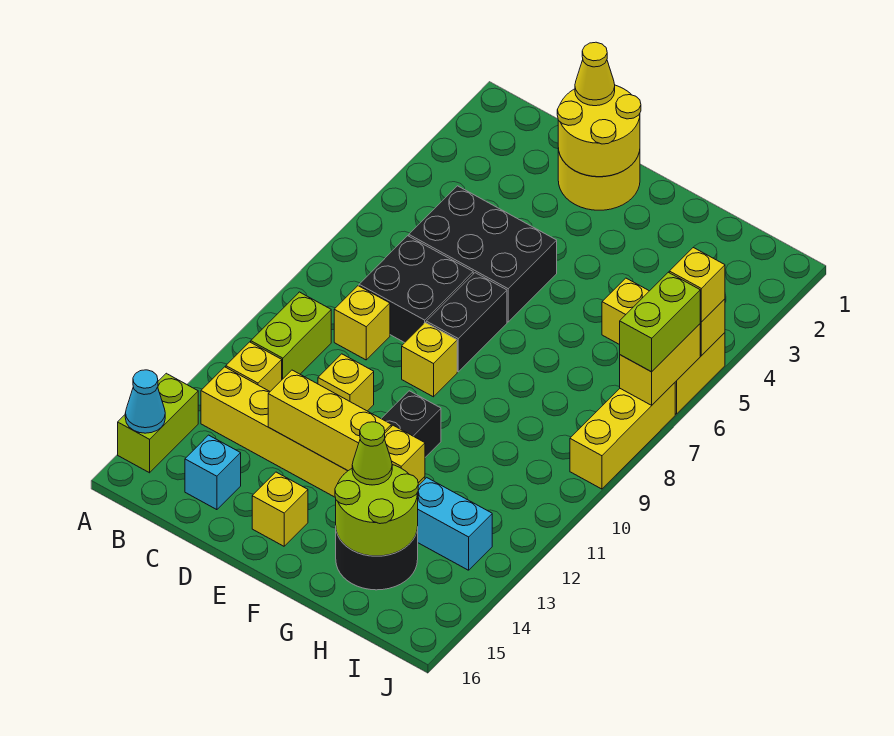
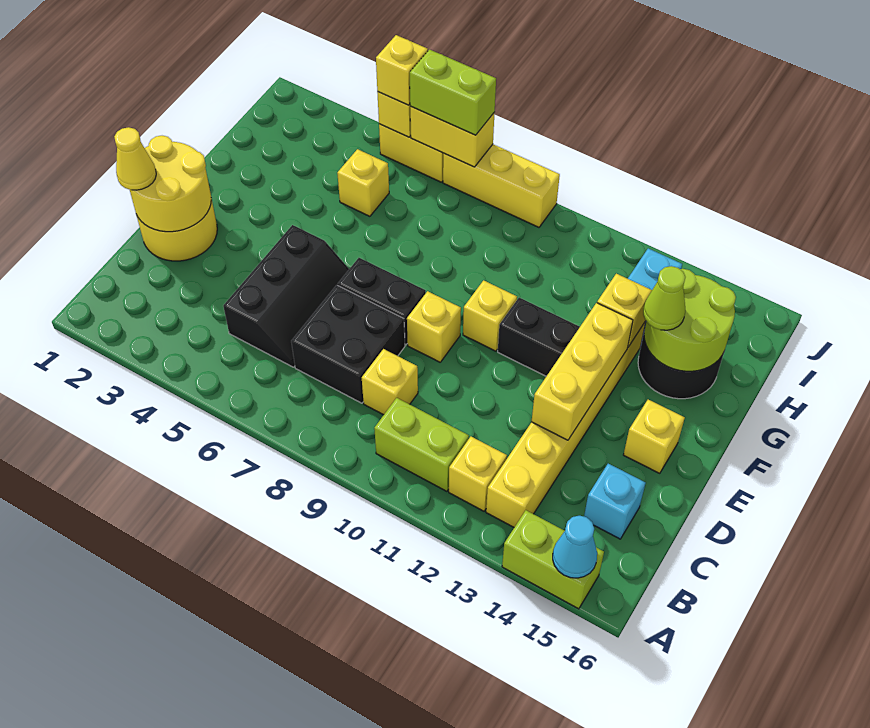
black 2x3 brick [409,186,557,322] -> black 2x3 slope [223,225,349,367]
yellow 1x1 brick [318,354,374,411] -> yellow 1x1 brick moved to [463,280,517,351]

